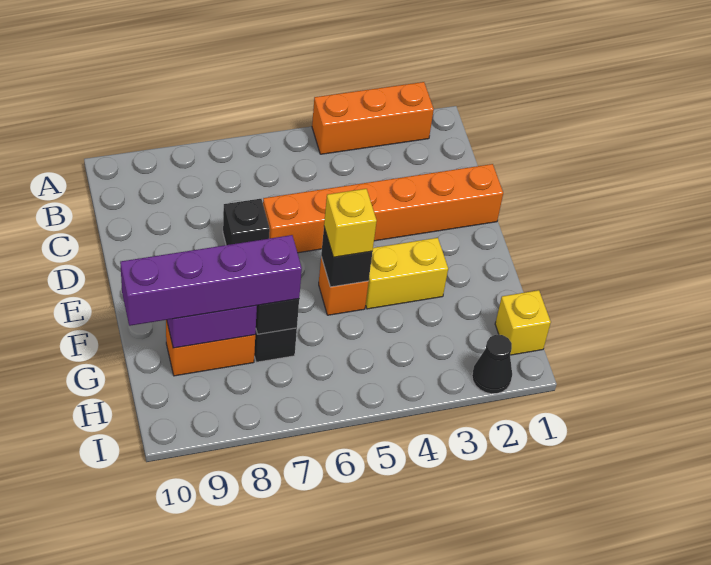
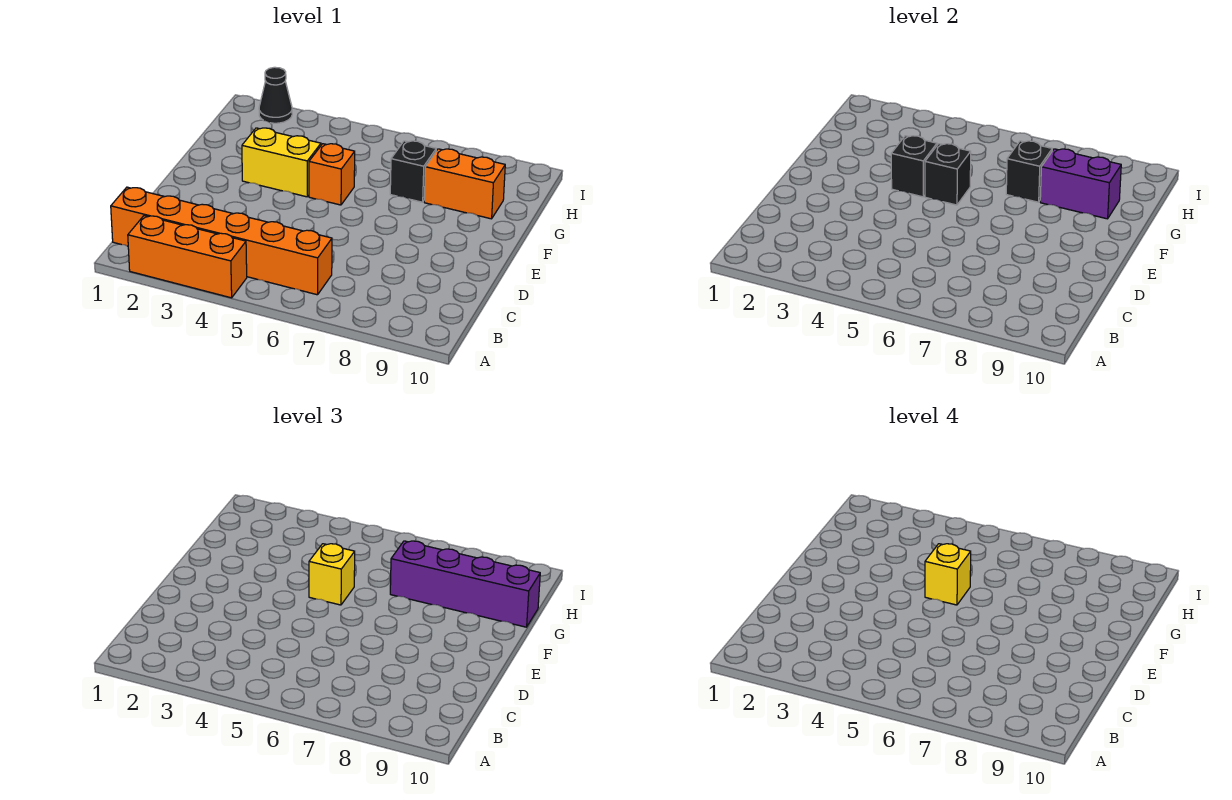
orange 1x6 brick [263,164,503,253] -> orange 1x6 brick moved to [111,187,332,295]
black 1x1 brick [223,199,270,245] -> black 1x1 brick moved to [891,136,937,197]
yellow 1x1 brick [495,290,551,355] -> yellow 1x1 brick moved to [925,544,971,605]

